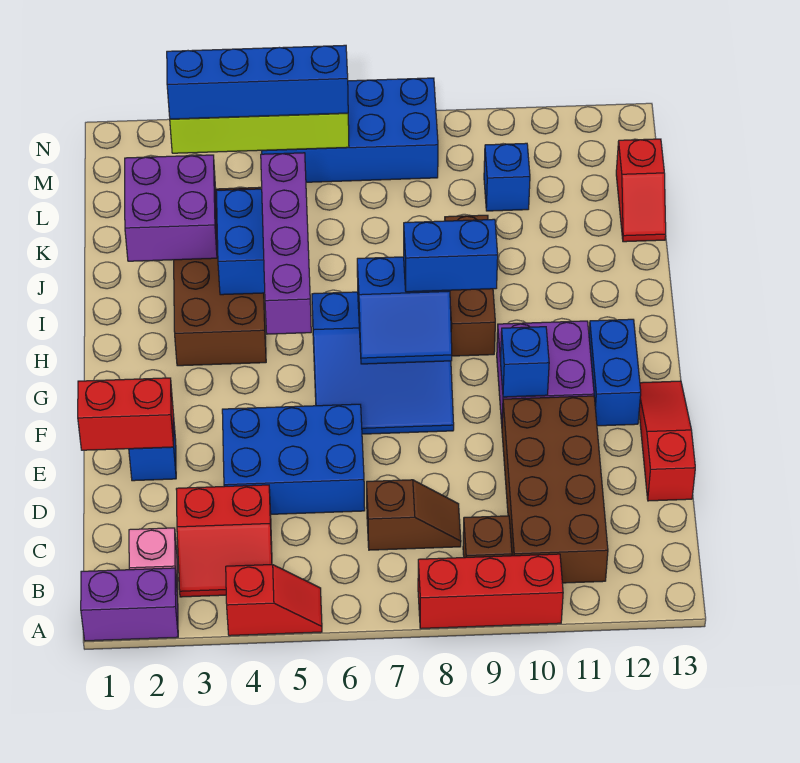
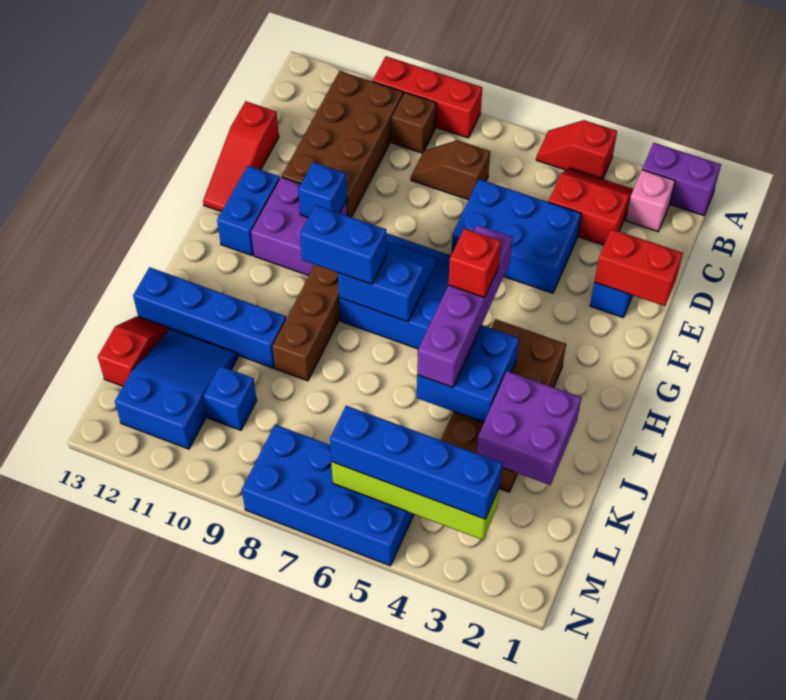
none -> red 1x1 brick [448,228,501,298]
none -> blue 1x4 brick [133,267,286,368]
none -> blue 2x3 slope [115,329,238,449]

